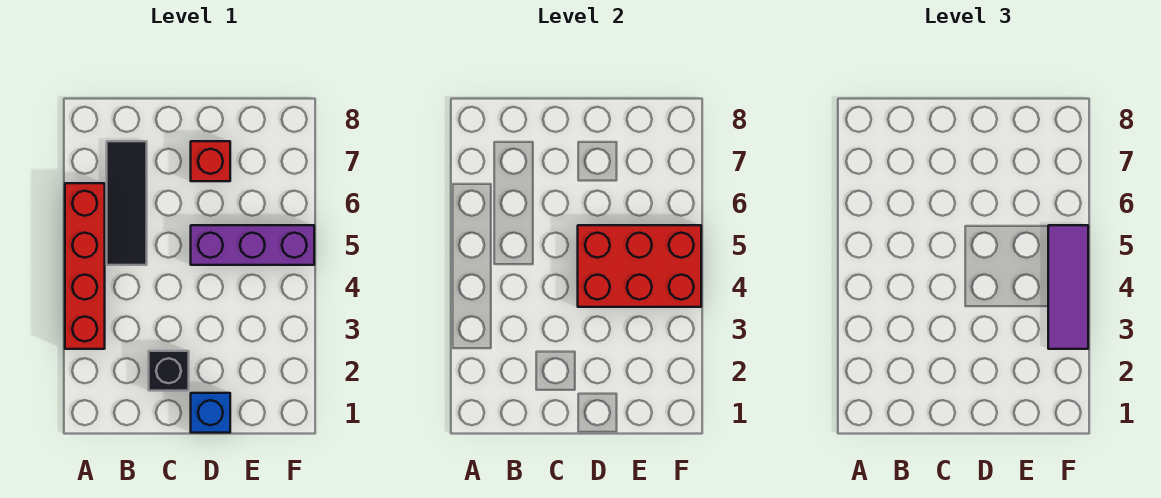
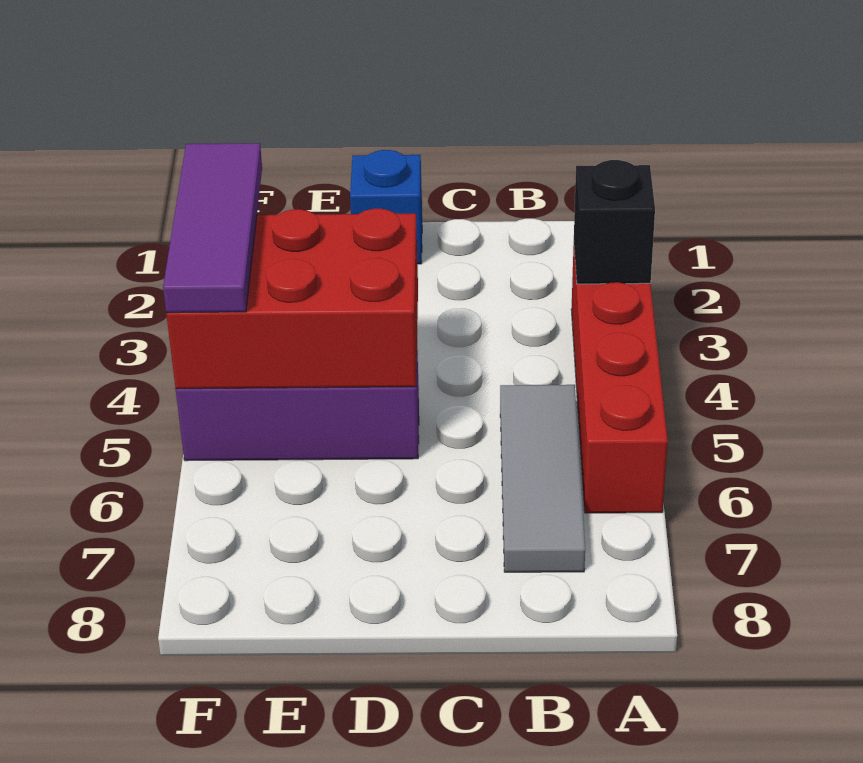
black 1x3 tile [107,141,147,265] -> grey 1x3 tile [500,385,585,572]
black 1x1 brick [149,351,189,391] -> black 1x1 brick moved to [574,160,655,284]
red 1x1 brick [191,141,230,181] -> none

